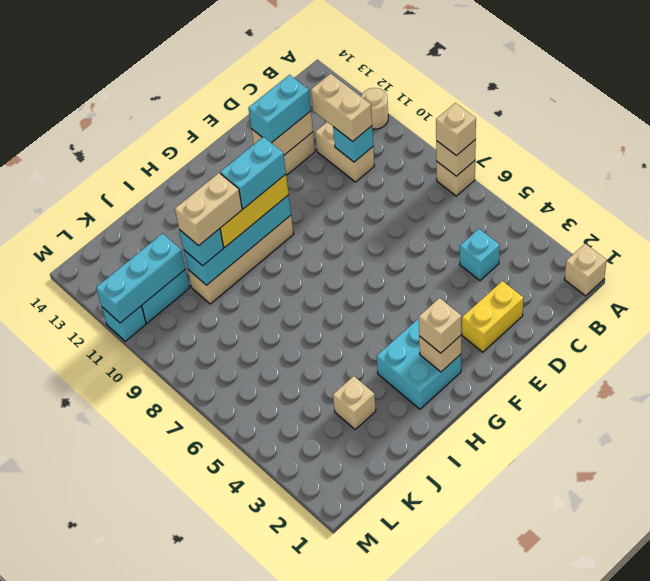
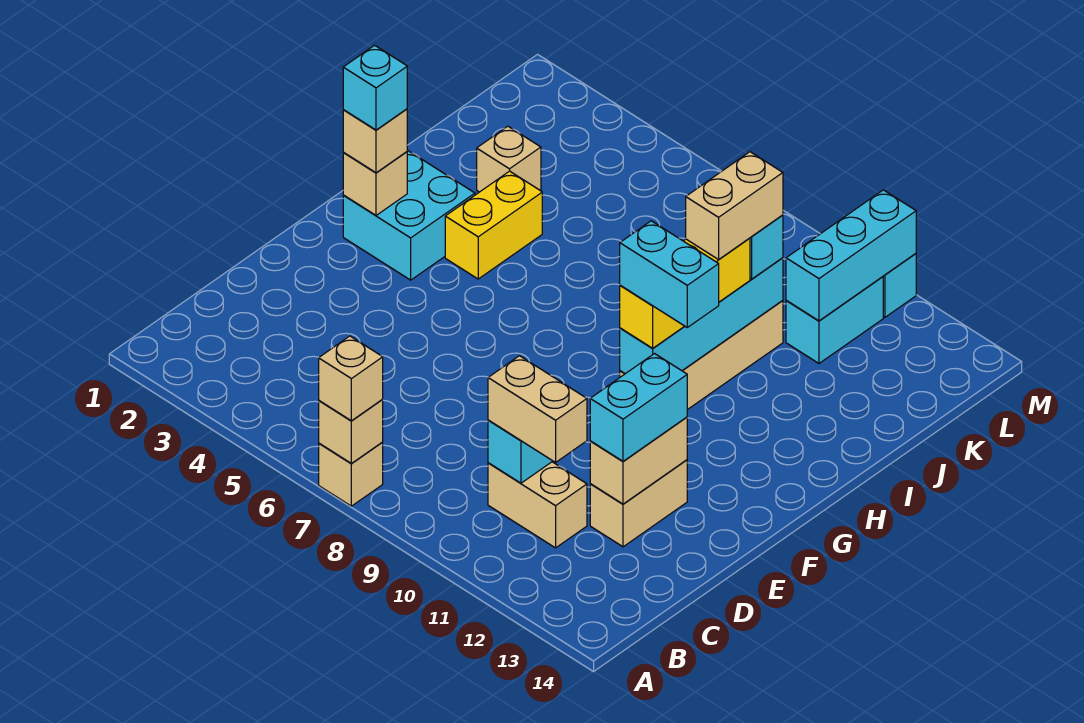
tan 1x1 brick [564,244,607,296] -> none
tan 1x1 round brick [361,88,388,129] -> none
cyan 1x1 brick [460,229,500,280] -> cyan 1x1 brick moved to [343,45,407,130]
yellow 1x2 brick [462,281,524,352] -> yellow 1x2 brick moved to [445,171,542,279]
cyan 1x2 brick [220,137,286,209] -> cyan 1x2 brick turned to [620,221,719,327]

